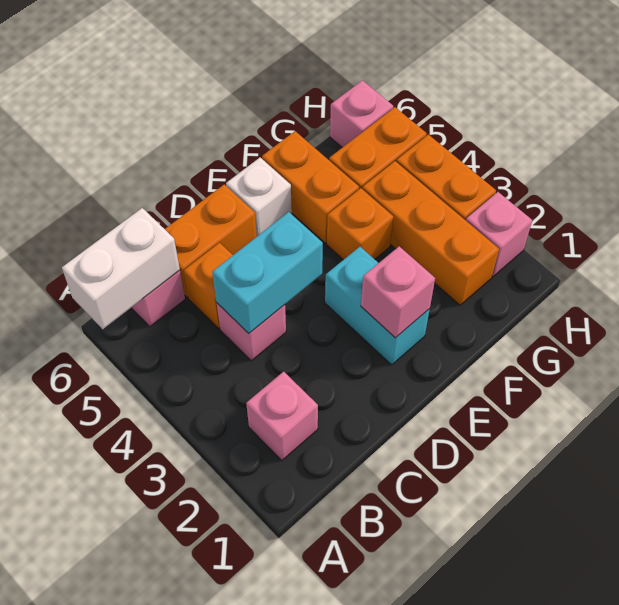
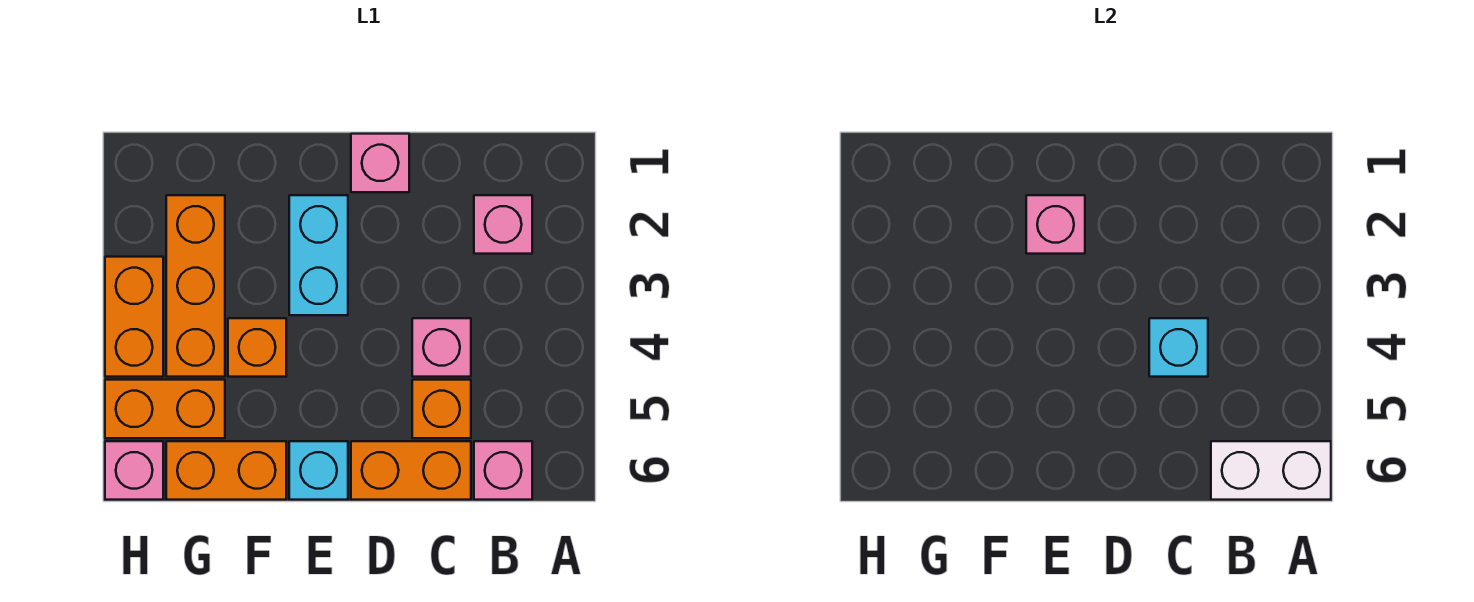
cyan 1x2 brick [212,212,323,333] -> cyan 1x1 brick [1149,318,1208,377]
white 1x1 brick [226,158,292,236] -> cyan 1x1 brick [289,441,348,500]
orange 1x2 brick [262,131,359,243] -> orange 1x2 brick turned to [166,441,286,500]
pink 1x1 brick [466,192,532,277] -> pink 1x1 brick moved to [351,134,409,192]

